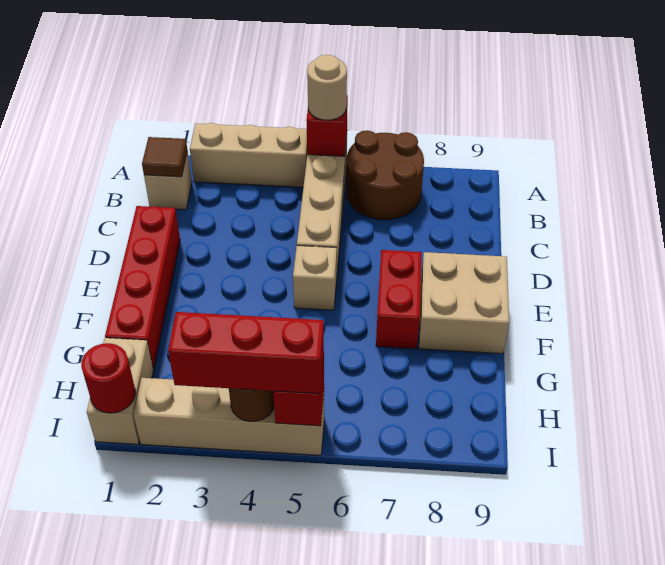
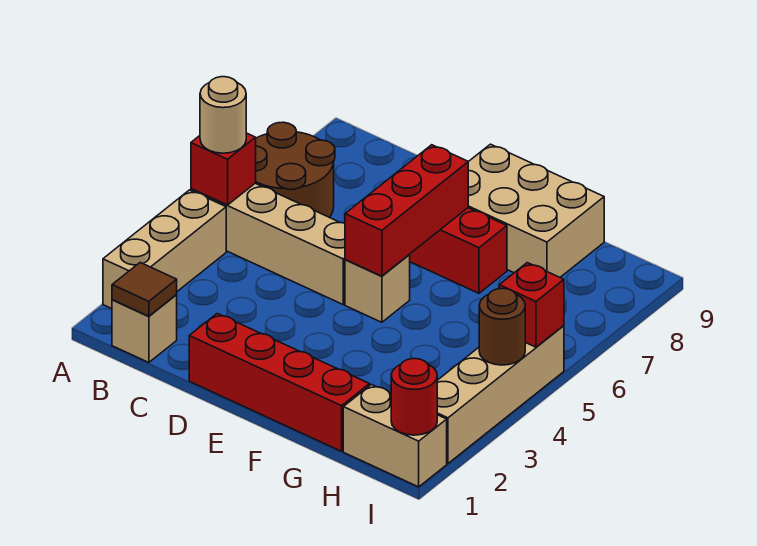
tan 2x2 brick [419,252,509,354] -> tan 2x3 brick [468,144,604,277]
red 1x3 brick [168,312,324,394] -> red 1x3 brick moved to [345,145,468,276]

